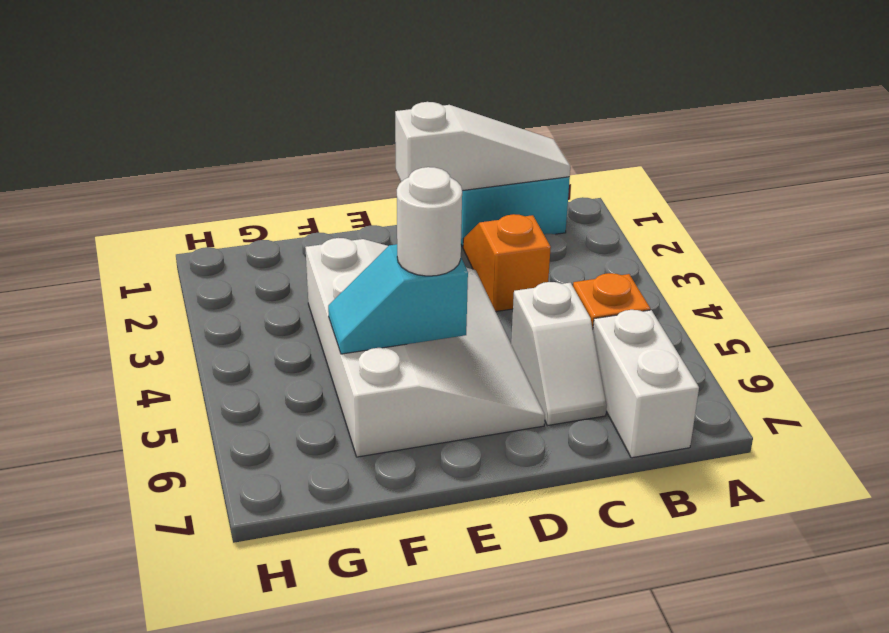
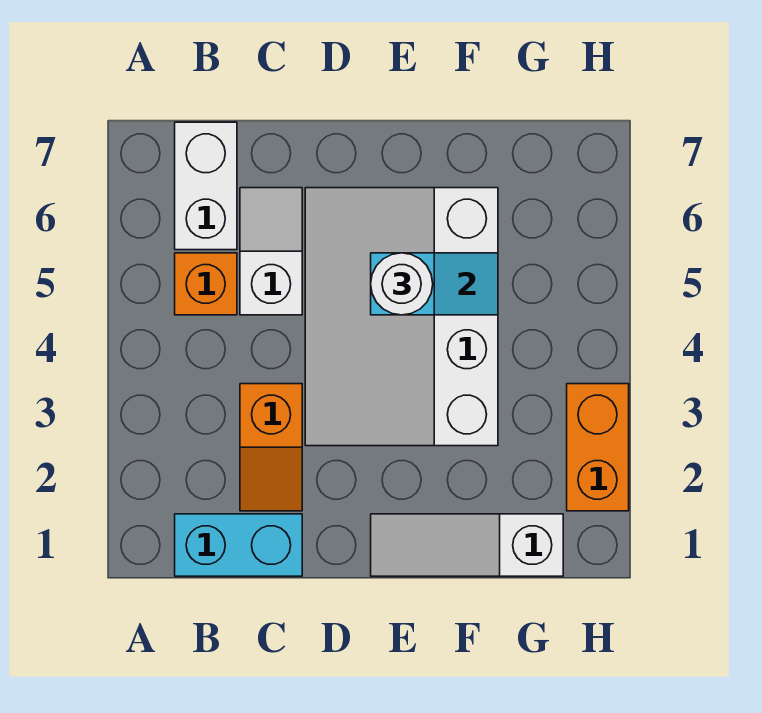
white 1x3 slope [395,102,570,191] -> white 1x3 slope moved to [371,514,563,576]
none -> orange 1x2 brick [567,384,629,511]

